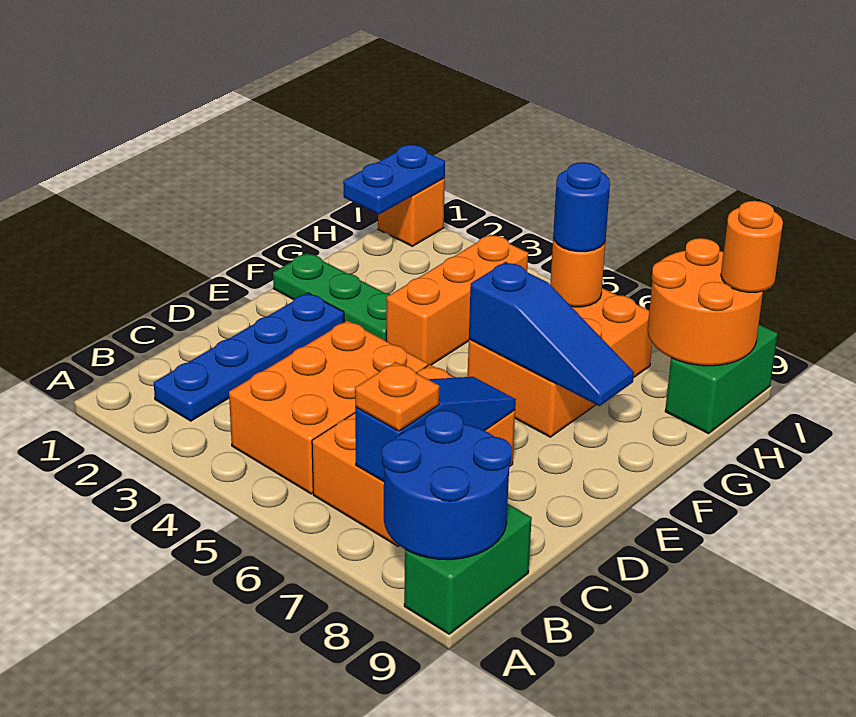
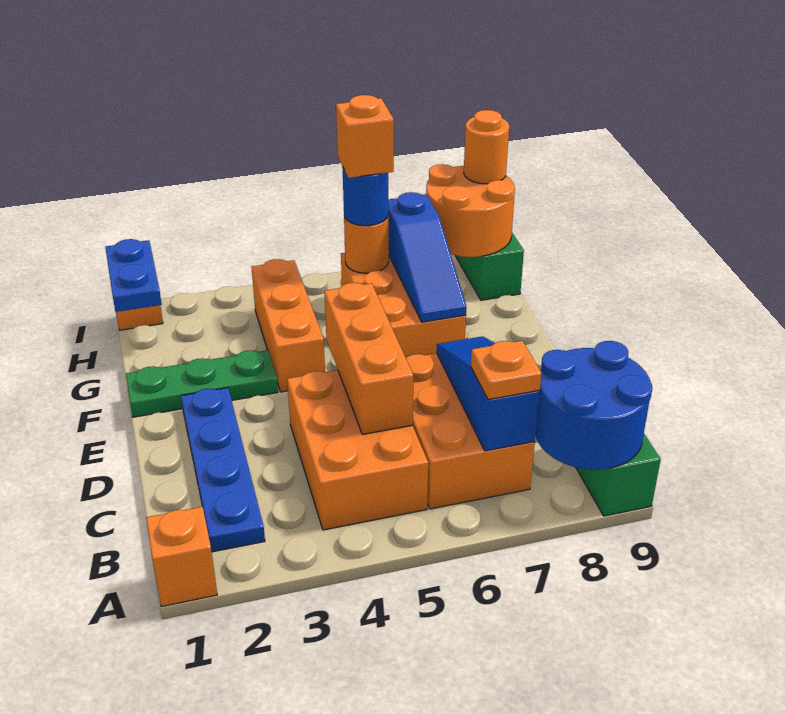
none -> orange 1x1 brick [146,507,217,607]
none -> orange 1x3 brick [324,283,413,434]
blue 1x3 slope [469,262,634,406] -> blue 1x3 slope turned to [388,192,466,322]
none -> orange 1x1 brick [336,95,394,178]

